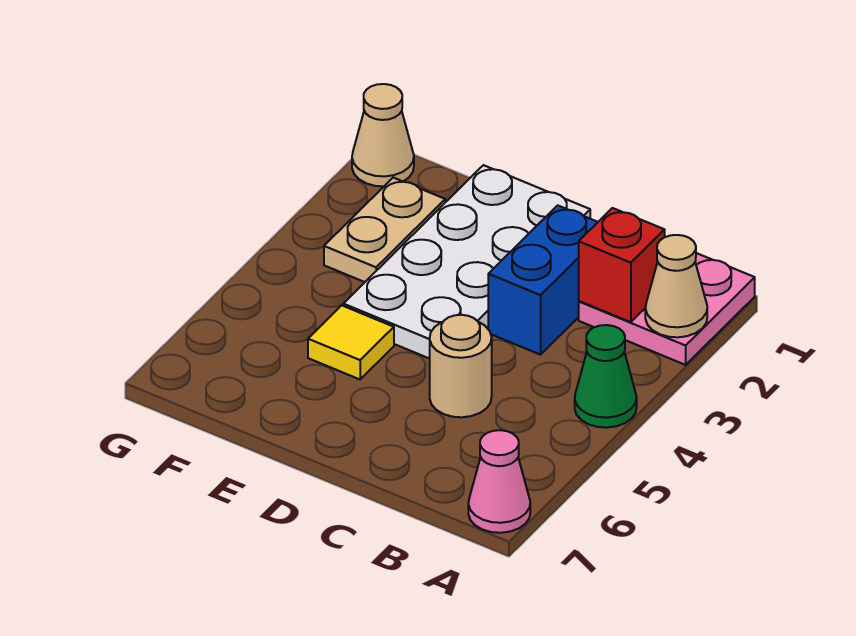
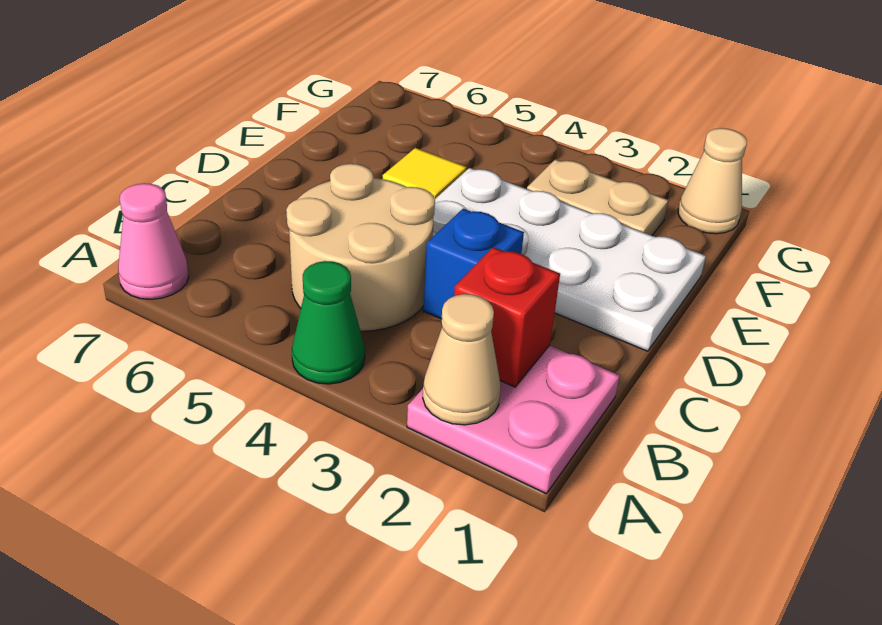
blue 1x2 brick [488,205,598,355] -> blue 1x1 brick [423,209,524,319]
tan 1x1 round brick [430,315,492,417] -> tan 2x2 round brick [286,164,435,331]

